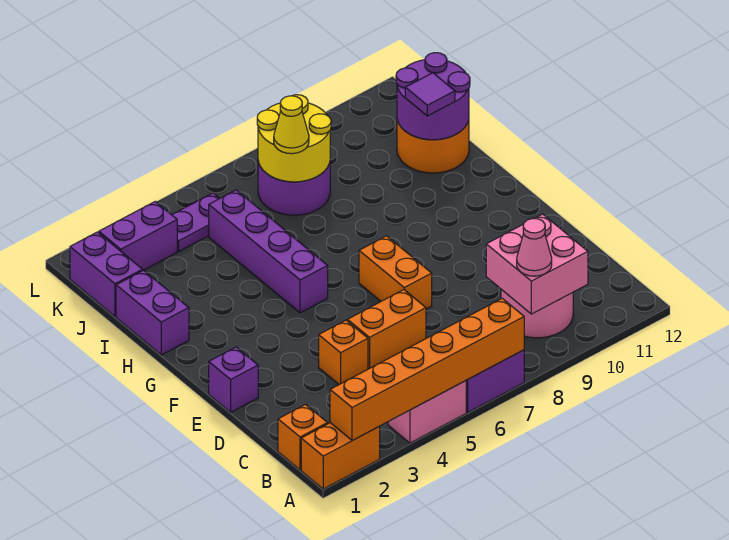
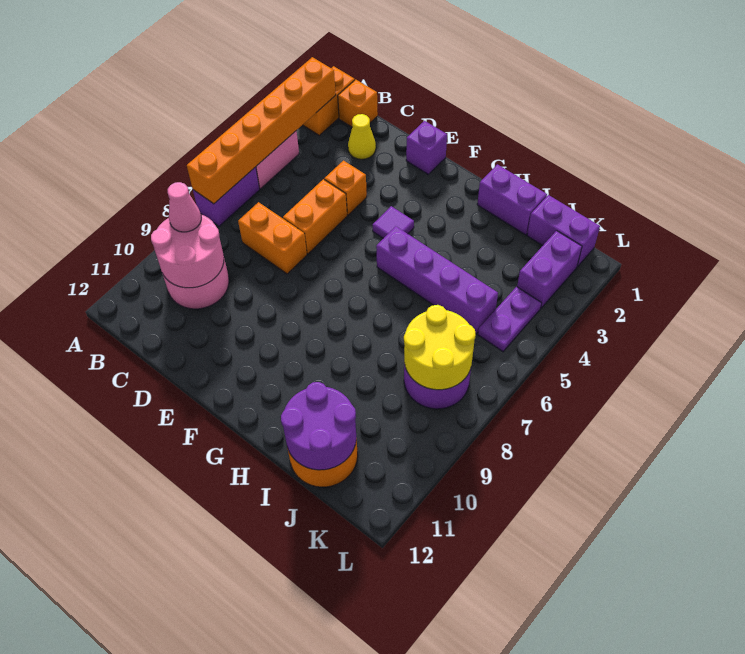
pink 2x2 brick [486,214,588,314] -> pink 2x2 round brick [151,214,224,288]
orange 1x2 brick [359,236,432,309] -> orange 1x2 brick moved to [238,202,307,274]
purple 1x1 tile [405,73,455,116] -> purple 1x1 tile moved to [373,206,414,238]
yellow 1x1 cone [274,96,309,154] -> yellow 1x1 cone moved to [348,114,376,159]

